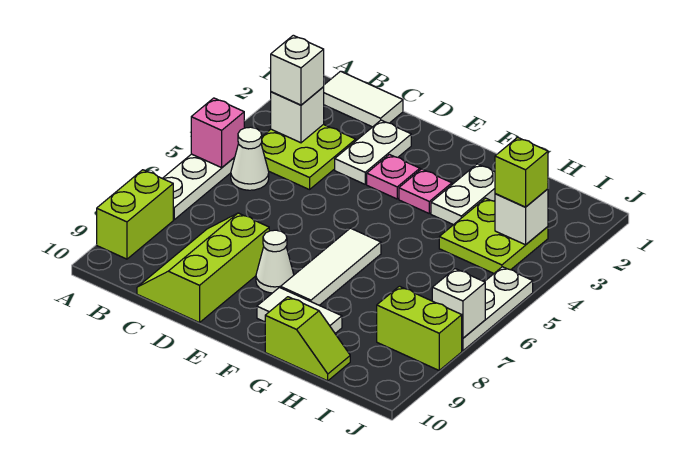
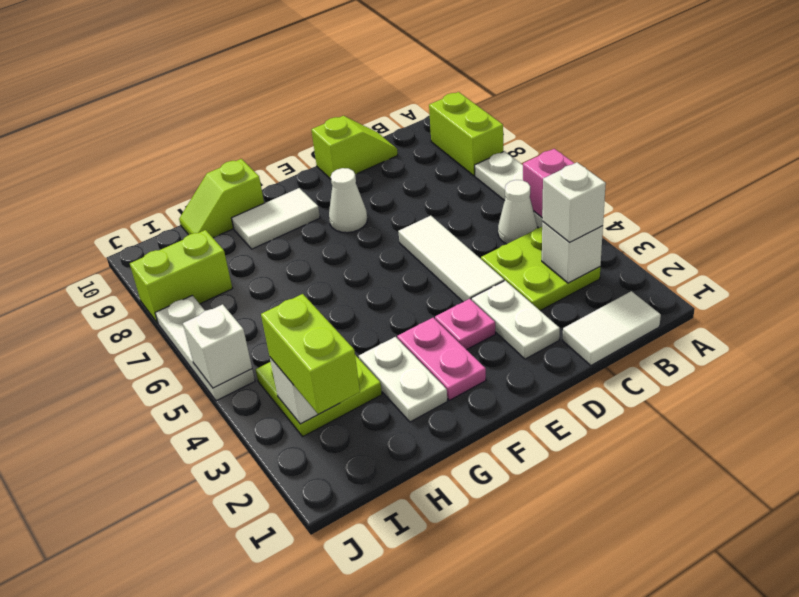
lime 2x3 slope [137,213,269,323] -> lime 1x2 slope [311,116,398,179]
pink 1x1 plate [399,169,452,213] -> pink 1x2 plate [397,318,486,400]
white 1x3 tile [281,228,381,305] -> white 1x3 tile moved to [398,215,504,302]
lime 1x1 brick [495,137,548,207] -> lime 1x2 brick [261,294,360,414]
white 1x1 brick [432,269,485,338] -> white 1x1 brick moved to [183,304,252,388]

